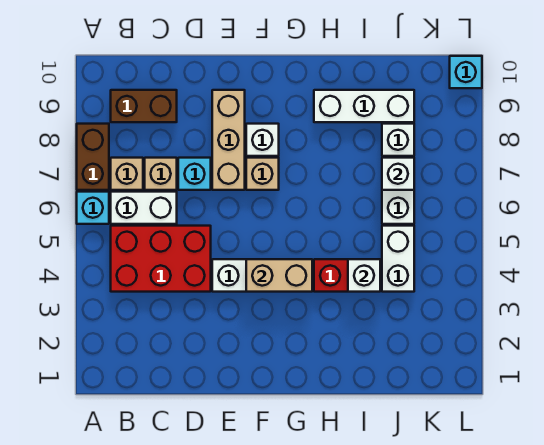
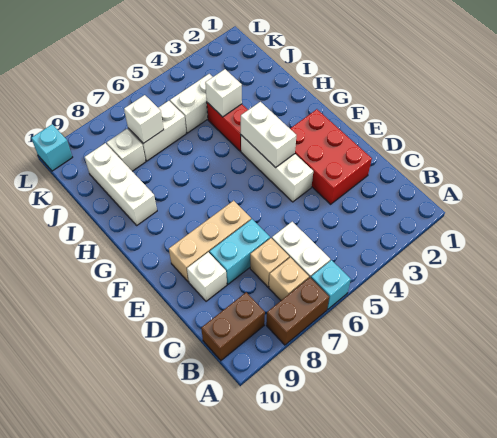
red 2x3 brick [111,226,211,292] -> red 2x3 brick moved to [290,109,372,204]
brown 1x2 brick [111,90,177,122] -> brown 1x2 brick turned to [201,292,265,360]
cyan 1x1 brick [178,158,211,190] -> cyan 1x2 brick [209,219,270,284]
tan 1x2 brick [246,259,312,292] -> white 1x2 brick [241,102,296,168]
tan 1x1 brick [246,158,279,190] -> none
white 1x1 brick [246,124,279,156] -> white 1x1 brick moved to [187,252,227,301]

